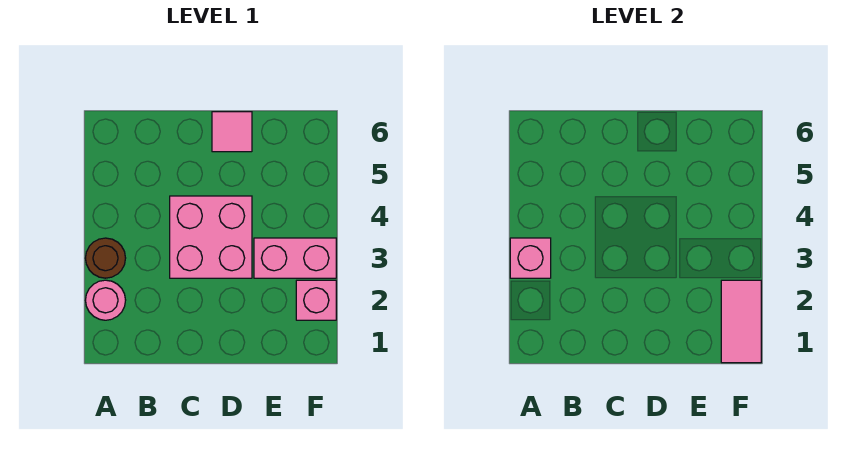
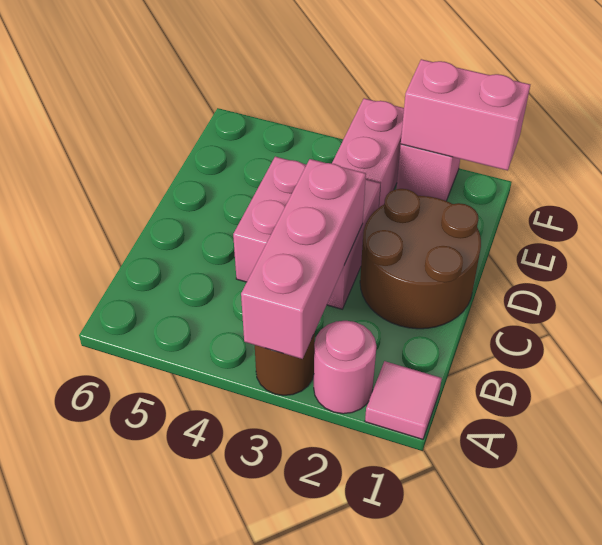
pink 1x1 brick [510,238,551,278] -> pink 1x3 brick [241,159,366,359]
none -> brown 2x2 round brick [360,189,481,329]
pink 1x1 tile [212,112,252,152] -> pink 1x1 tile moved to [365,361,442,439]
pink 1x2 tile [721,280,761,363] -> pink 1x2 brick [401,59,530,171]

